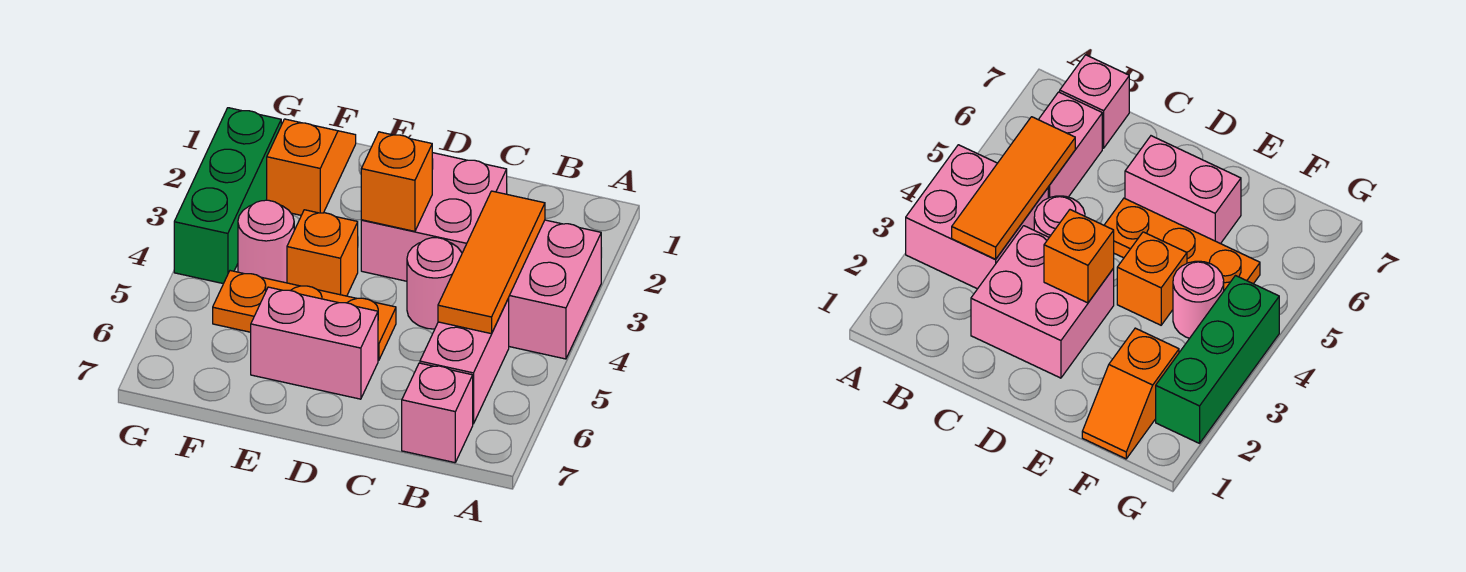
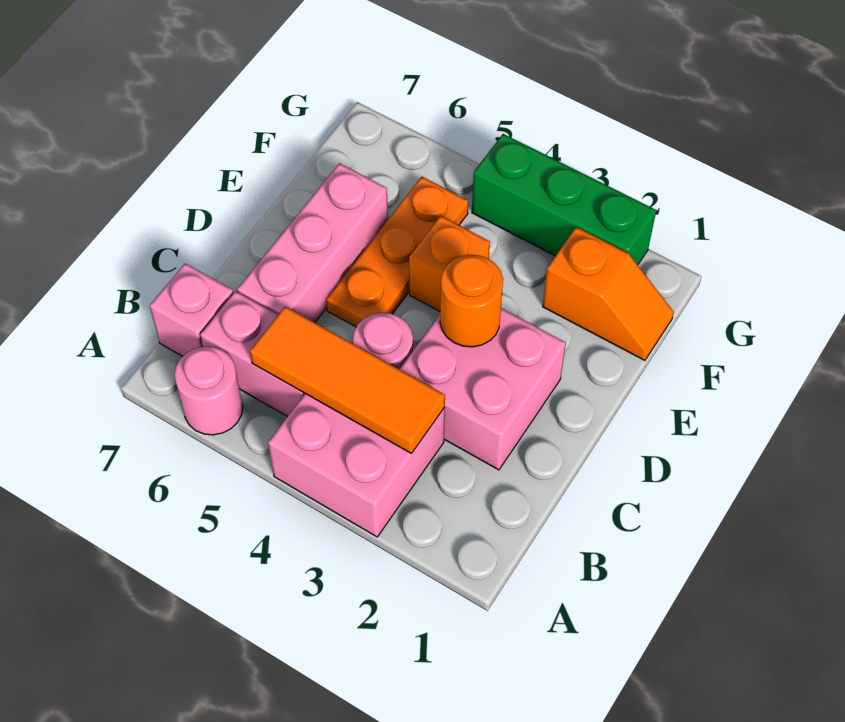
orange 1x1 brick [361,132,432,231] -> orange 1x1 round brick [440,255,503,347]
pink 1x2 brick [251,287,378,399] -> pink 1x3 brick [237,163,388,323]
pink 1x1 round brick [238,200,294,283] -> pink 1x1 round brick moved to [175,346,243,435]

